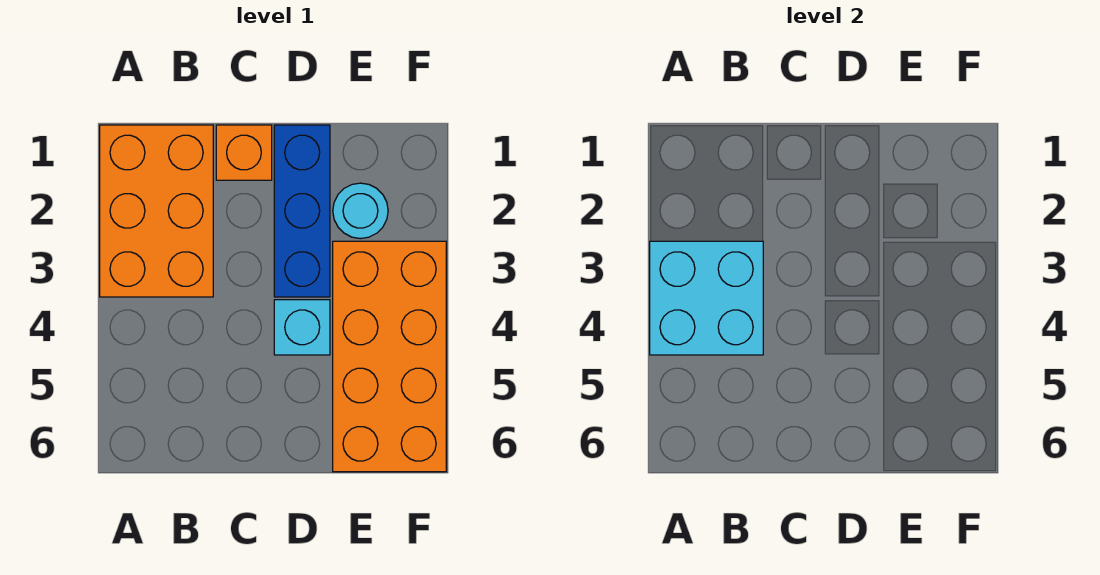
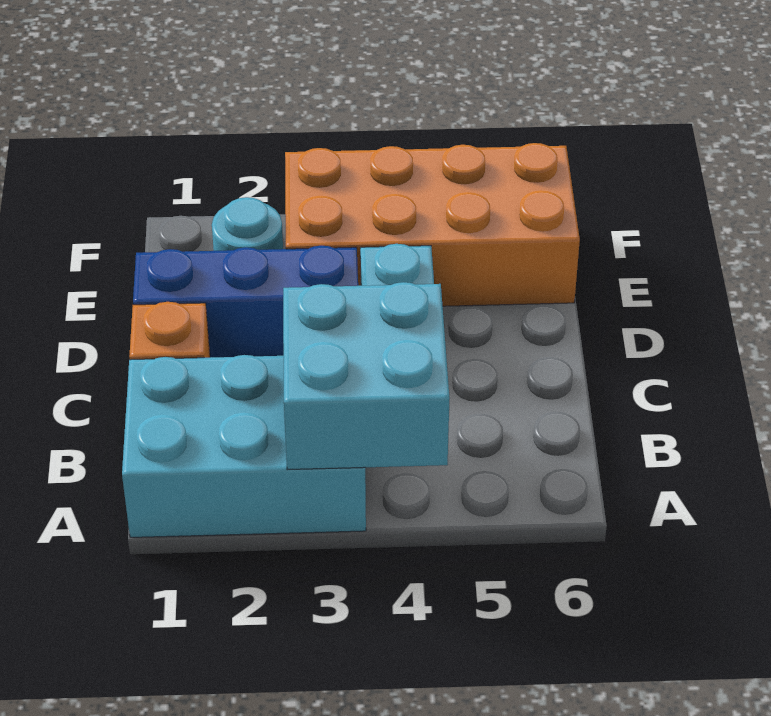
orange 2x3 brick [100,125,213,297] -> cyan 2x3 brick [122,355,366,537]

